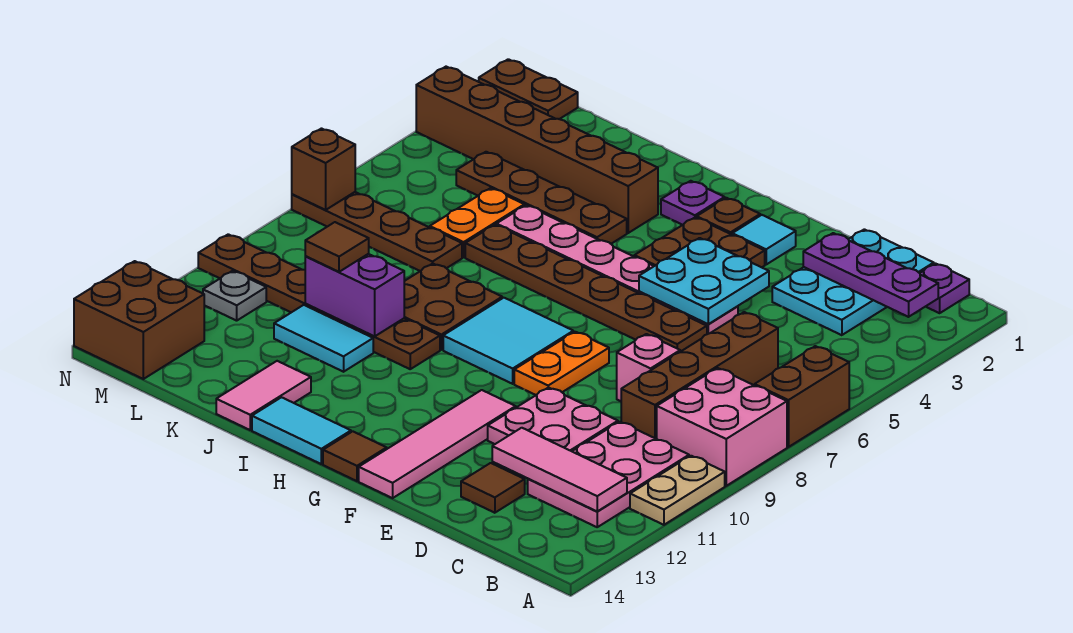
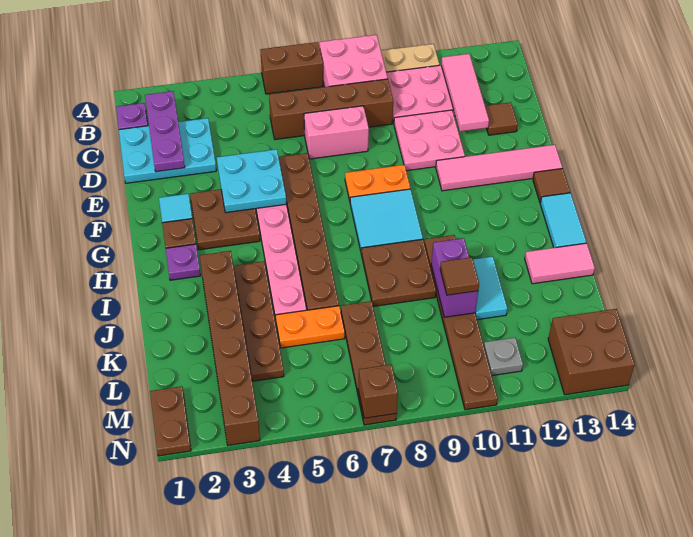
pink 1x1 brick [617,334,680,401] -> pink 1x2 brick [304,106,369,159]

